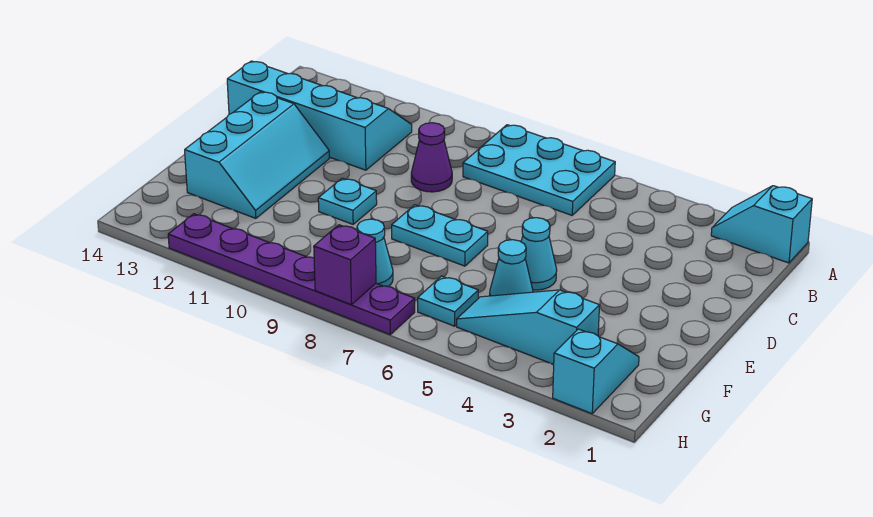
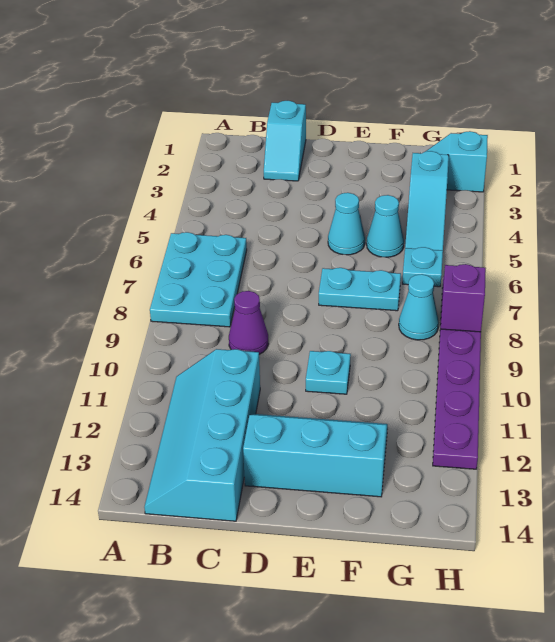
cyan 1x2 slope [711,186,812,263] -> cyan 1x2 slope moved to [264,101,306,181]
cyan 1x2 plate [392,205,488,266] -> cyan 1x2 plate turned to [319,268,401,311]

